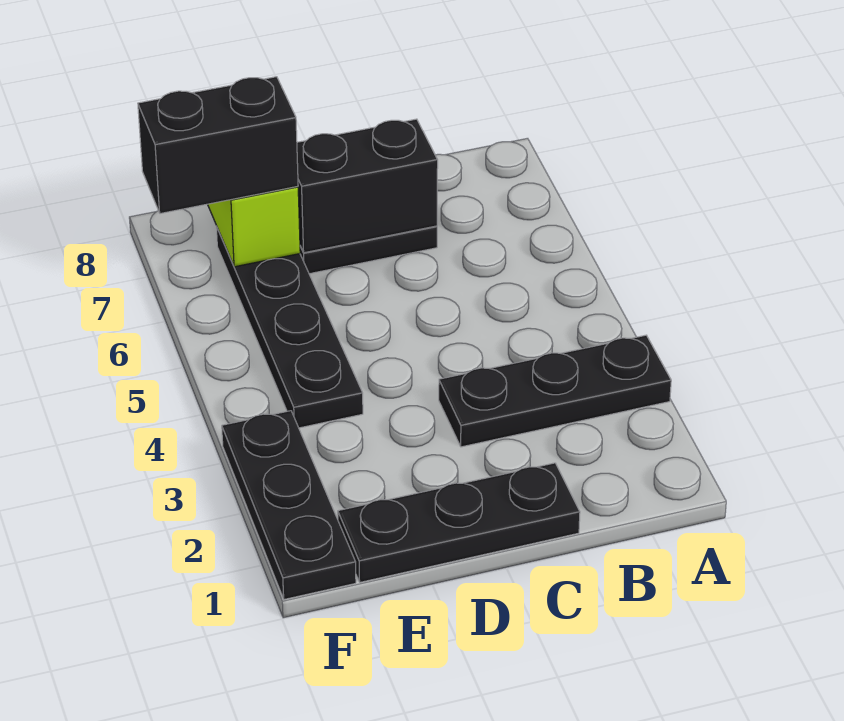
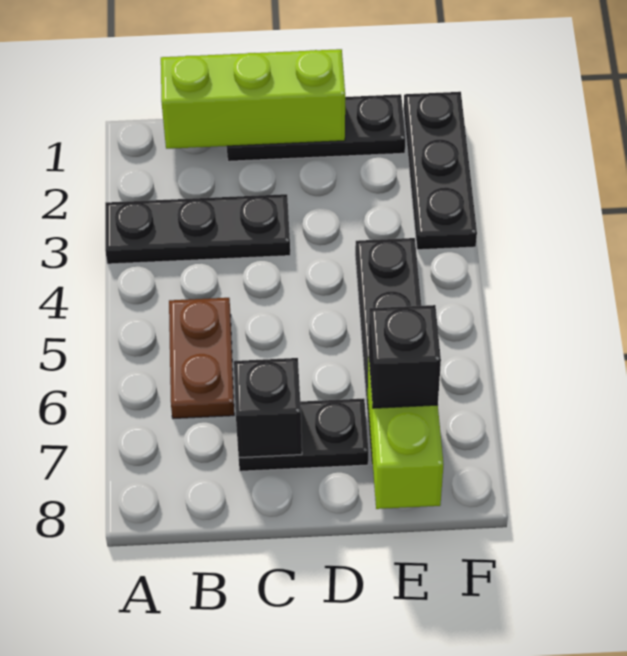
none -> lime 1x3 brick [161,49,345,149]
none -> brown 1x2 plate [169,298,234,419]
black 1x2 brick [297,119,438,253] -> black 1x1 brick [234,358,302,458]
black 1x2 brick [138,77,298,214] -> black 1x1 brick [369,305,441,408]

